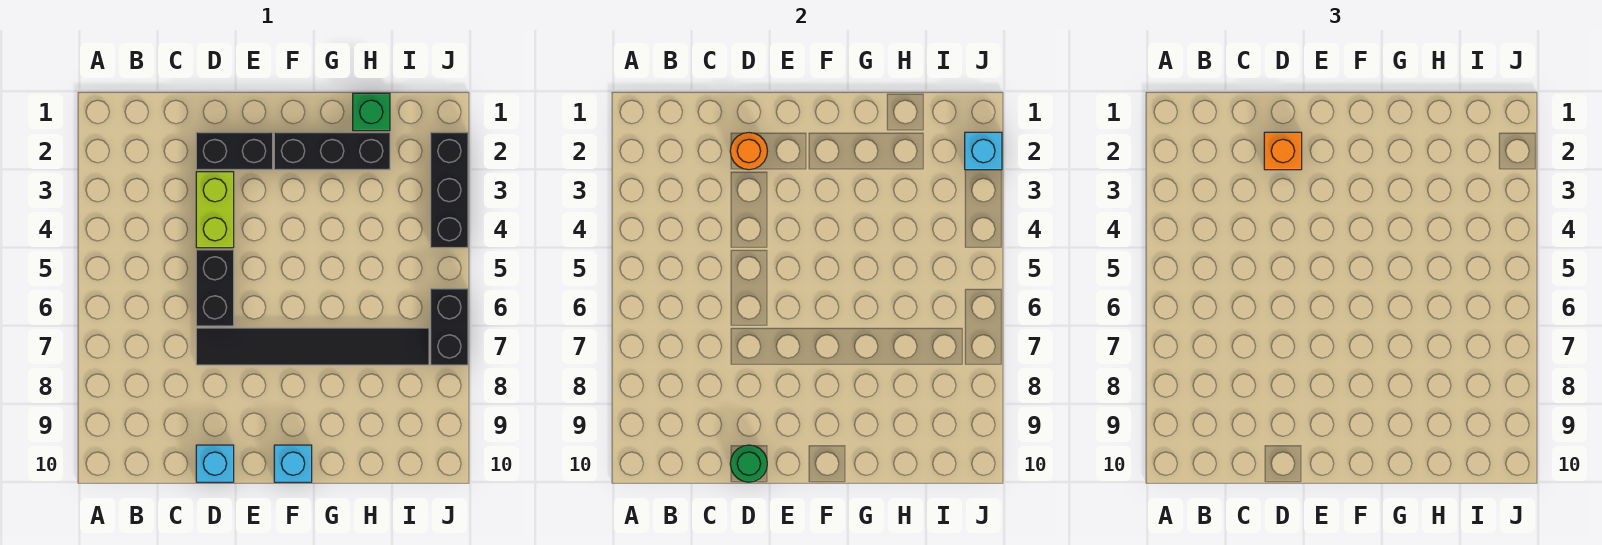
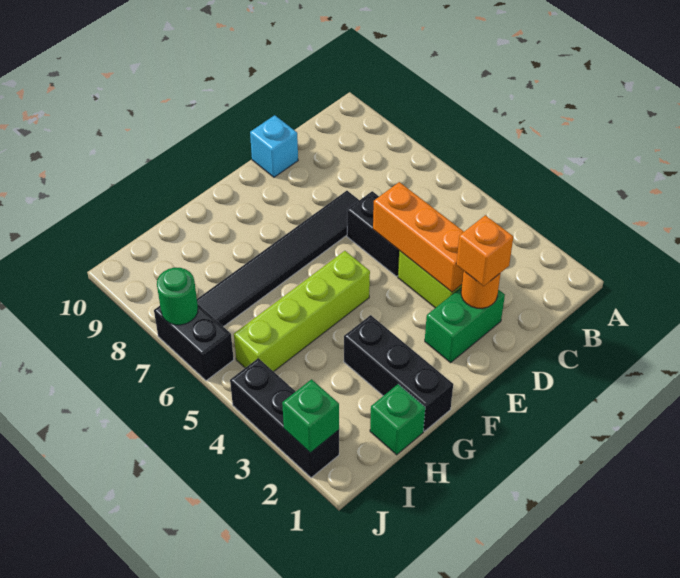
black 1x2 brick [196,132,273,170] -> green 1x2 brick [425,288,505,363]
none -> orange 1x3 brick [373,182,464,292]
green 1x1 round brick [730,445,767,482] -> green 1x1 round brick moved to [157,268,198,325]
black 1x3 brick [274,132,390,170] -> black 1x3 brick turned to [344,315,453,431]
none -> lime 1x4 brick [234,251,370,372]
cyan 1x1 brick [274,445,312,482] -> none
cyan 1x1 brick [965,132,1002,170] -> green 1x1 brick [282,379,339,453]

